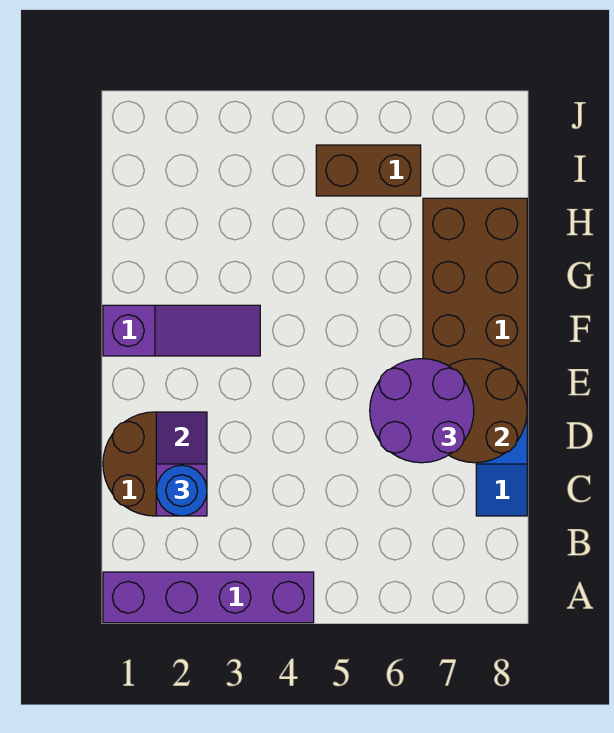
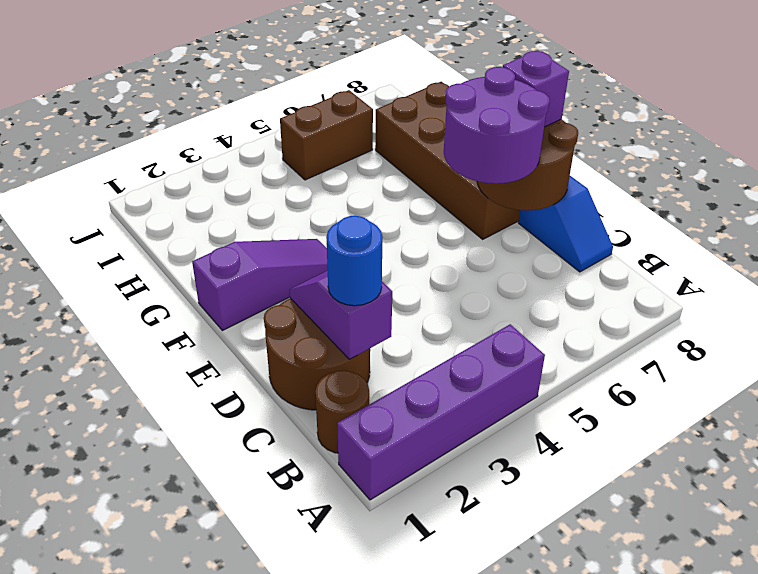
none -> brown 1x1 round brick [315,370,369,453]
none -> purple 1x1 brick [503,50,569,127]

